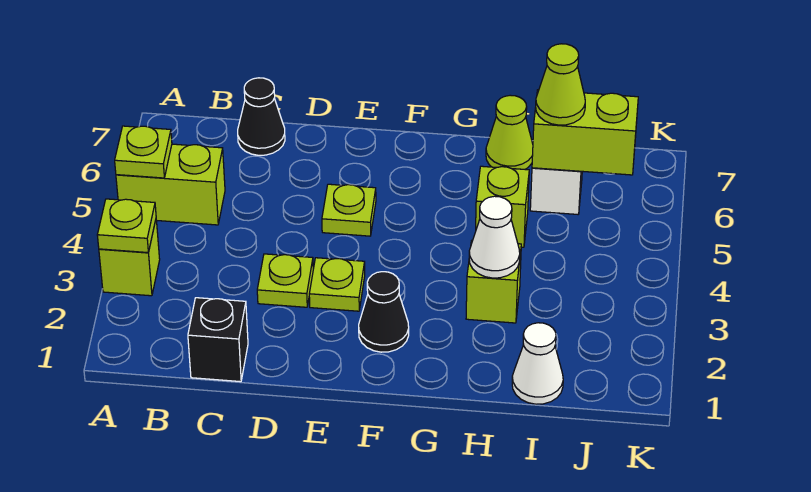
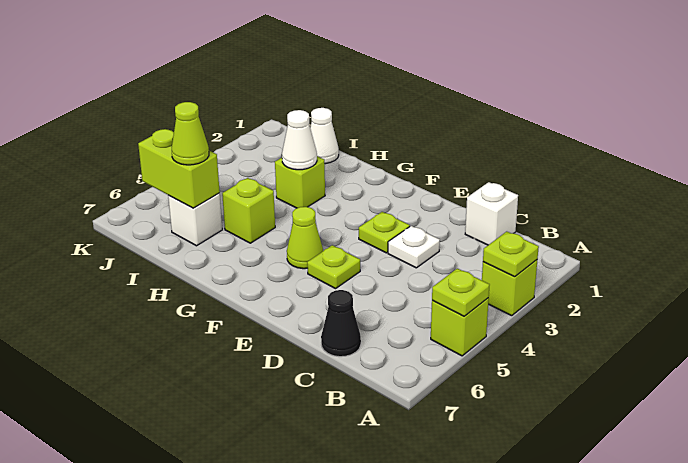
lime 1x2 brick [116,144,225,225] -> lime 1x1 brick [431,298,489,356]
black 1x1 brick [188,298,248,382] -> white 1x1 brick [465,182,518,245]
lime 1x1 plate [257,254,313,307] -> white 1x1 plate [388,226,440,268]
black 1x1 cone [359,272,409,352] -> none
lime 1x1 cone [486,95,533,169] -> lime 1x1 cone moved to [287,207,323,269]

